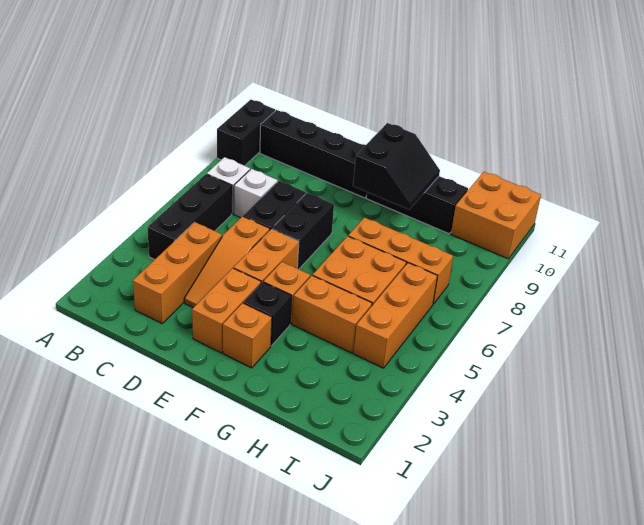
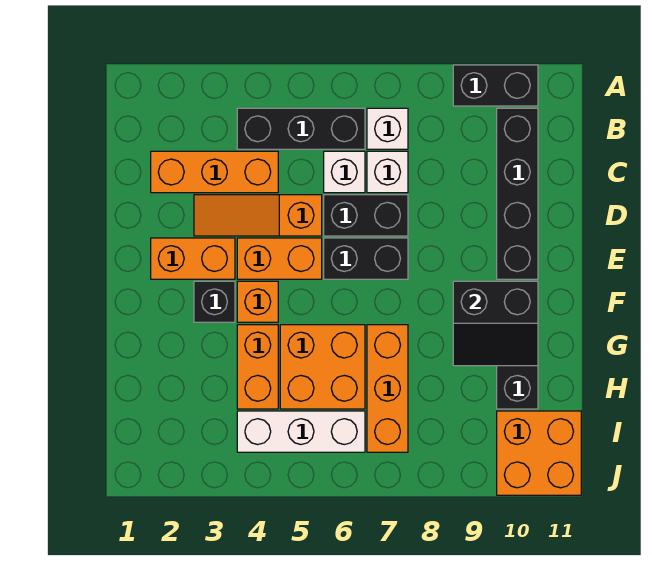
none -> white 1x1 brick [324,151,365,193]
orange 1x1 brick [223,303,272,368] -> none
orange 1x3 brick [354,263,437,368] -> white 1x3 brick [237,411,365,452]

